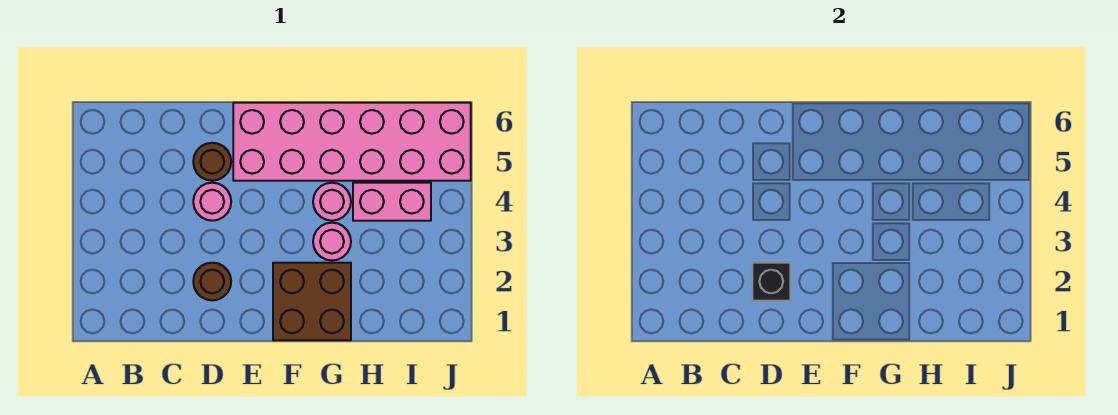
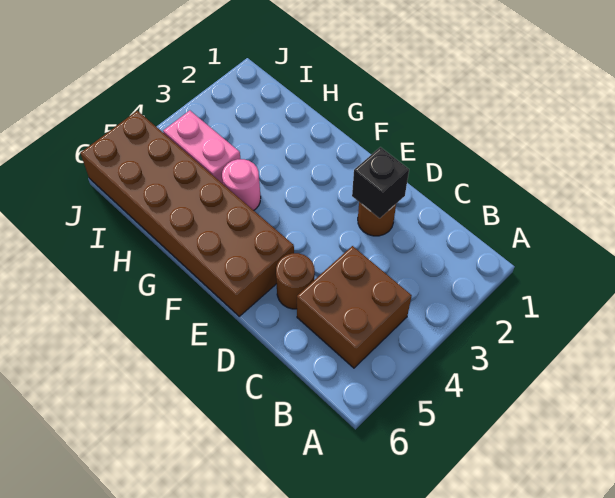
pink 1x1 round brick [193,183,231,221] -> none
pink 2x6 brick [233,103,471,181] -> brown 2x6 brick [80,111,294,316]
brown 2x2 brick [273,263,351,340] -> brown 2x2 brick moved to [297,246,412,368]
pink 1x1 round brick [313,223,351,261] -> none

